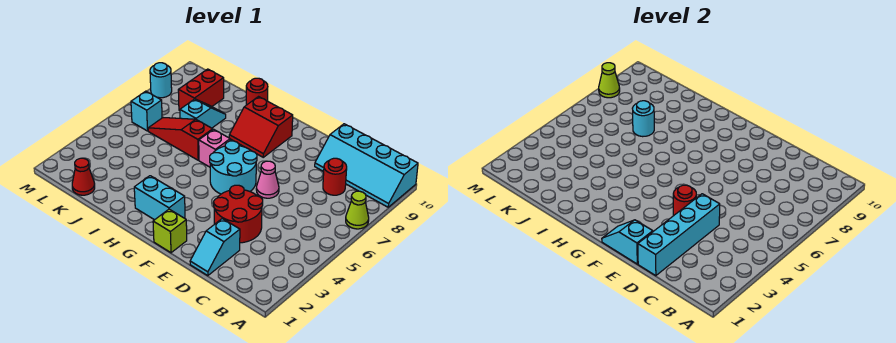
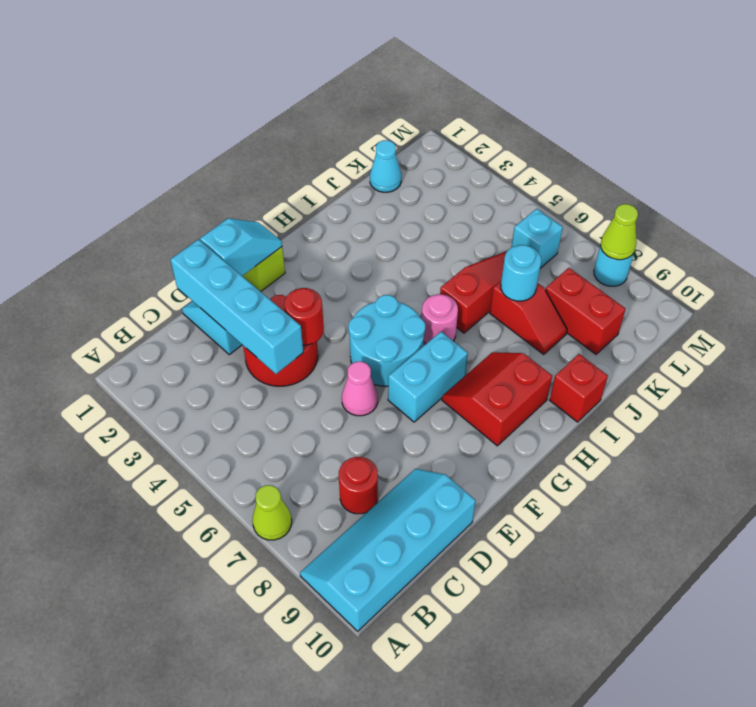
cyan 1x2 brick [134,176,185,220] -> cyan 1x2 brick moved to [388,332,468,422]
pink 1x1 brick [199,129,230,167] -> pink 1x1 round brick [422,294,458,344]
red 1x1 round brick [246,78,268,105] -> red 1x1 brick [550,354,608,422]
cyan 1x2 slope [180,99,226,128] -> red 1x2 slope [490,281,567,355]
red 1x1 cone [72,158,95,195] -> cyan 1x1 cone [370,140,401,192]

